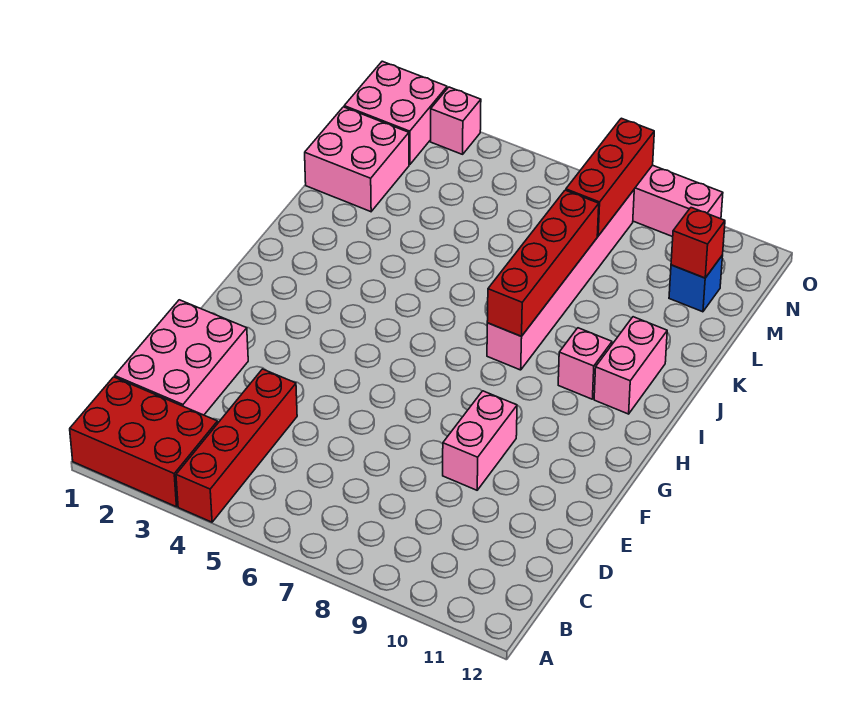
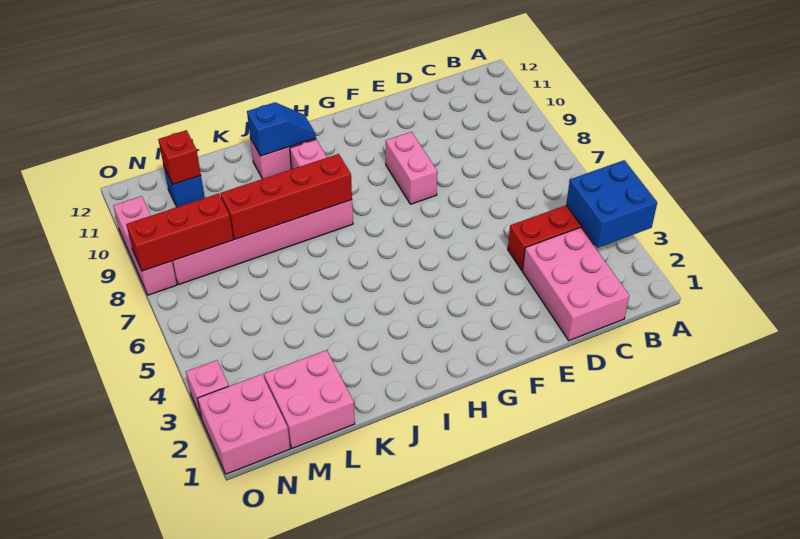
red 2x3 brick [70,377,218,507] -> none
none -> blue 2x2 brick [566,160,657,248]
pink 2x3 brick [115,300,248,415] -> pink 2x3 brick turned to [523,228,629,341]
pink 1x2 brick [443,391,517,490] -> pink 1x2 brick turned to [386,132,437,204]
none -> blue 1x2 slope [247,102,316,156]

